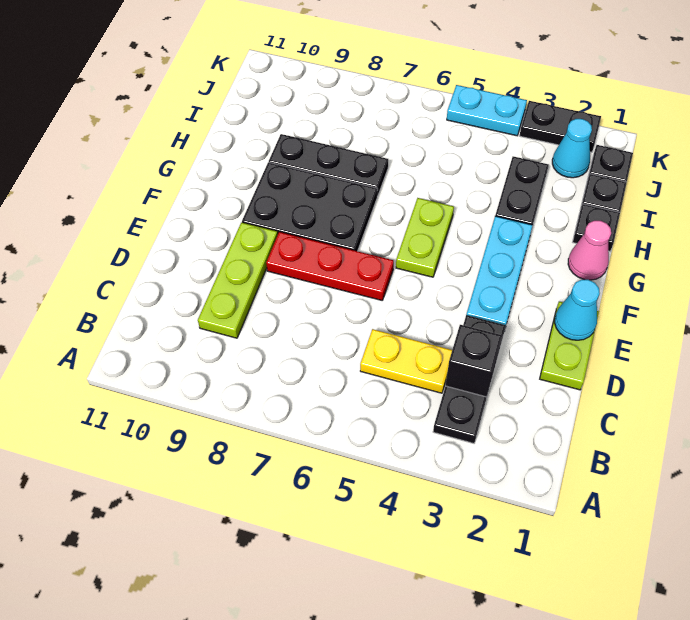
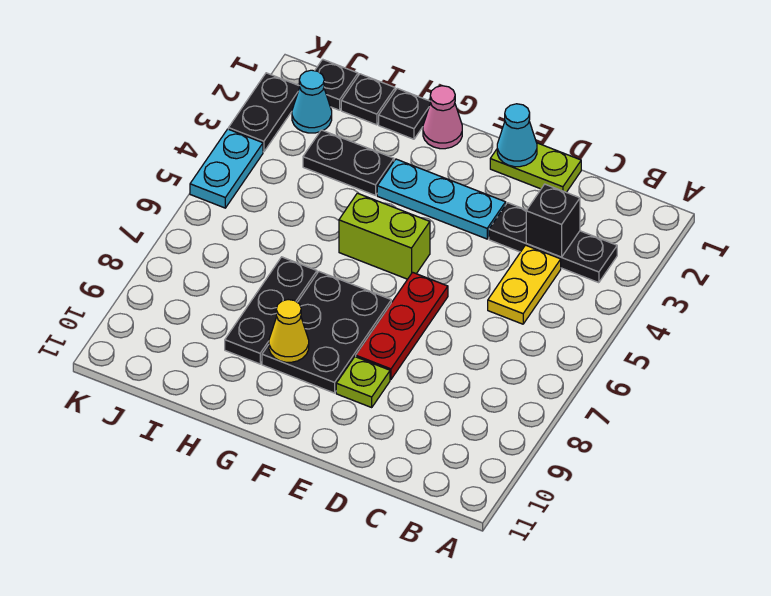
lime 1x3 plate [198,223,278,338] -> lime 1x1 plate [336,357,390,407]
lime 1x2 plate [396,198,454,277] -> lime 1x2 brick [339,193,430,279]
none -> yellow 1x1 cone [269,300,309,362]

